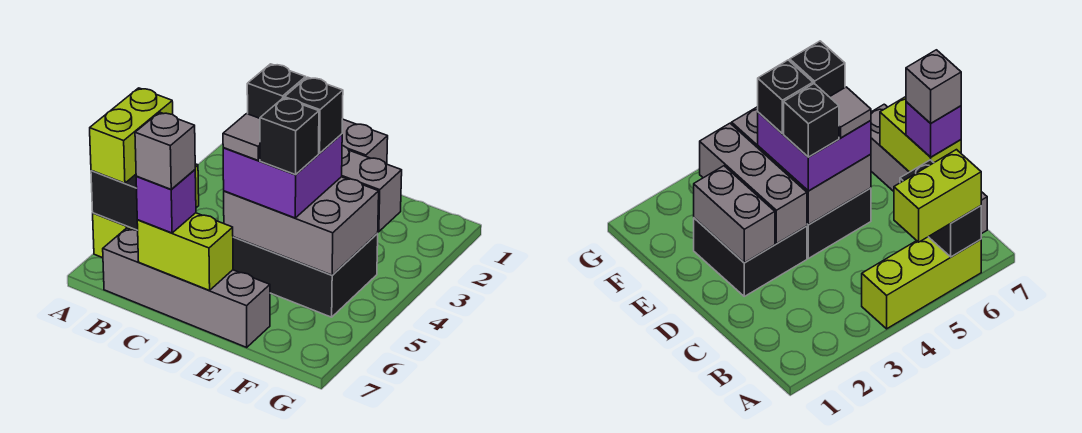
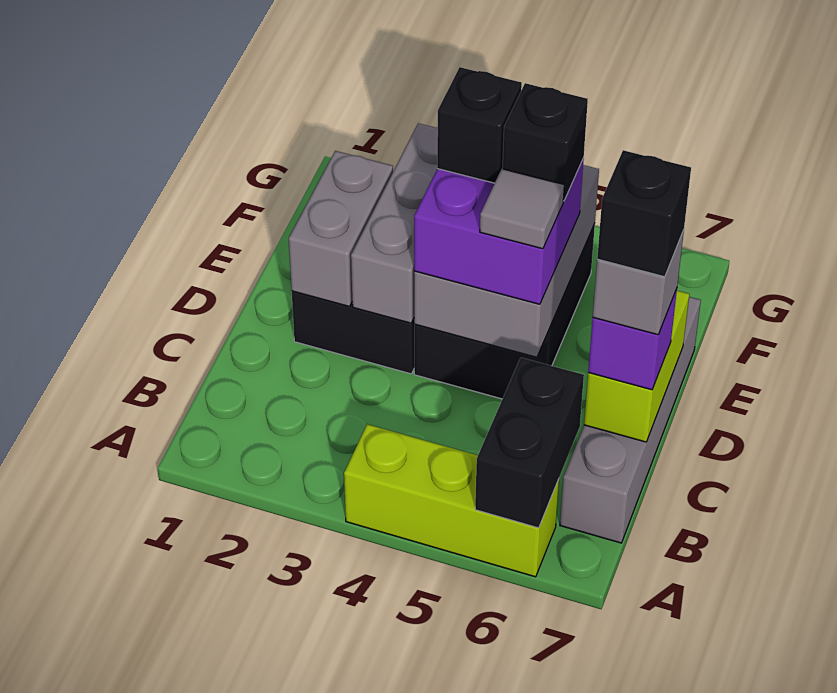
lime 1x2 brick [90,88,173,183] -> none
black 1x1 brick [247,64,306,118] -> black 1x1 brick moved to [597,150,691,277]

